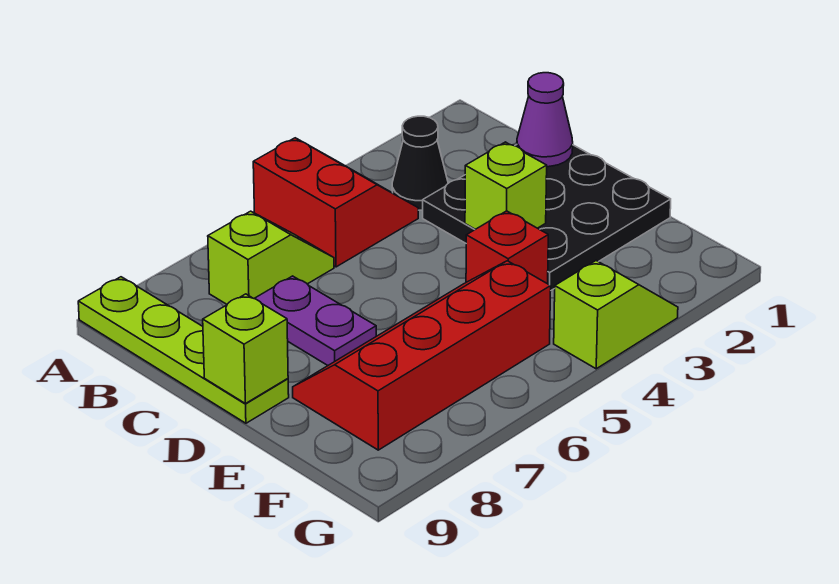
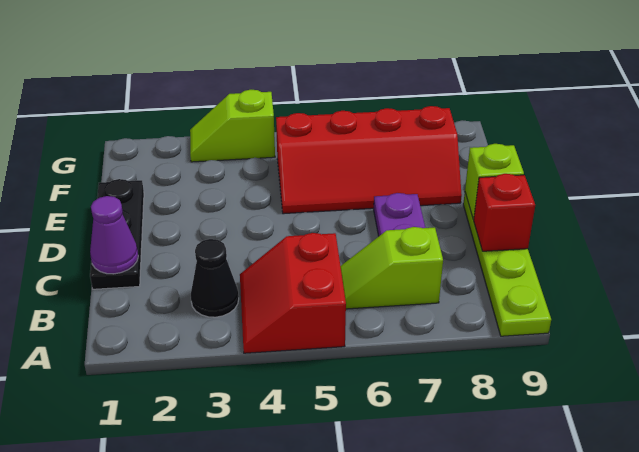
black 3x3 plate [423,145,671,290] -> black 1x3 plate [90,179,144,289]
lime 1x1 brick [465,142,547,229] -> none
red 1x1 brick [466,211,548,284] -> red 1x1 brick moved to [474,174,535,251]

